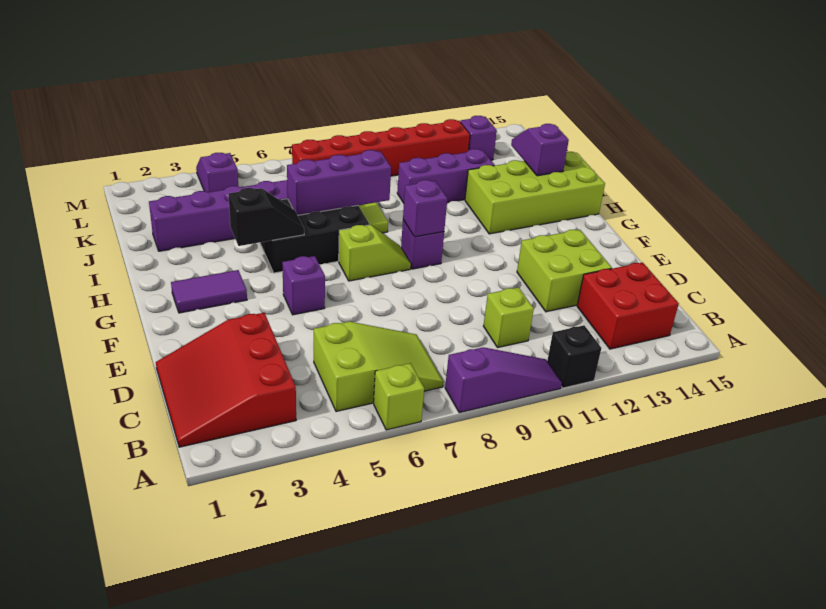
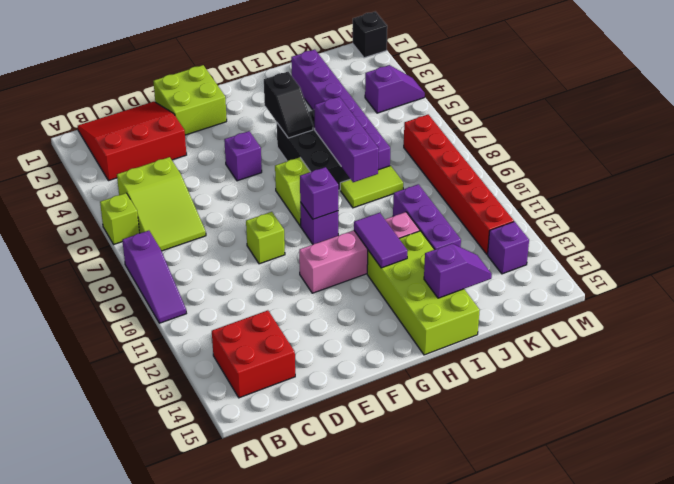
black 1x1 brick [547,325,601,388] -> black 1x1 brick moved to [353,12,387,58]
lime 1x1 brick [484,287,534,348] -> lime 1x1 brick moved to [246,212,285,264]
lime 2x2 brick [517,230,612,312] -> lime 2x2 brick moved to [153,65,227,135]
none -> pink 1x4 brick [299,212,420,293]
purple 1x2 tile [171,270,247,313] -> purple 1x2 tile moved to [354,213,408,268]

